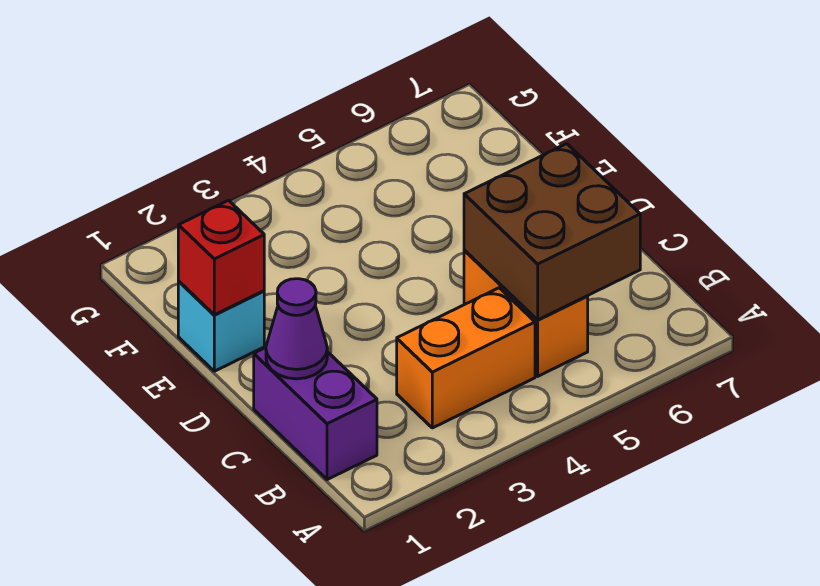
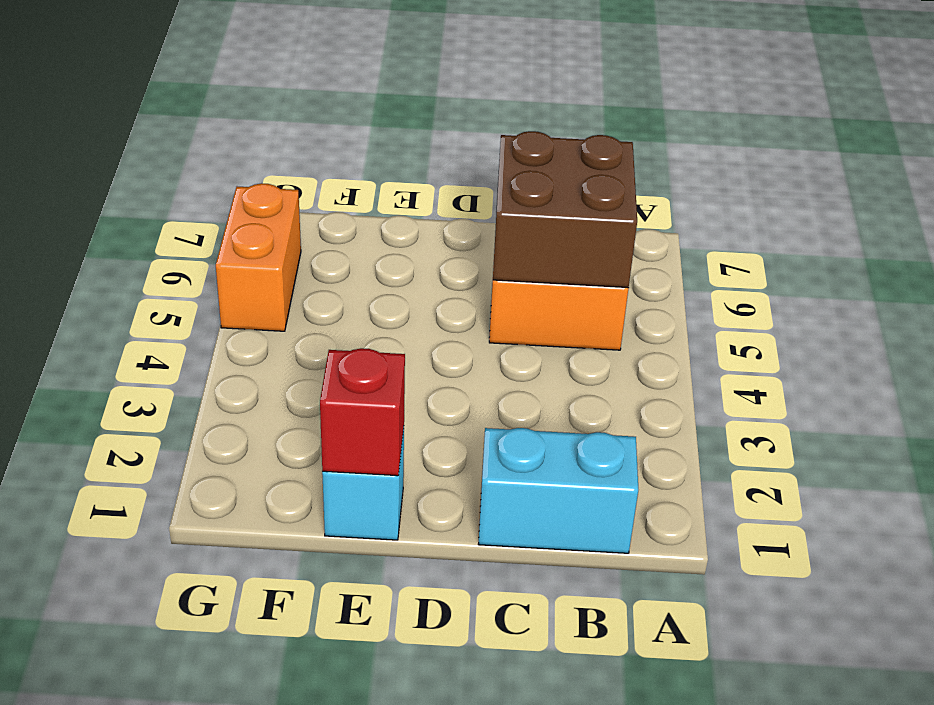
purple 1x2 brick [254,348,377,480] -> cyan 1x2 brick [479,428,638,553]
orange 1x2 brick [397,288,535,428] -> orange 1x2 brick moved to [216,183,301,331]
purple 1x1 cone [266,279,327,379] -> none

